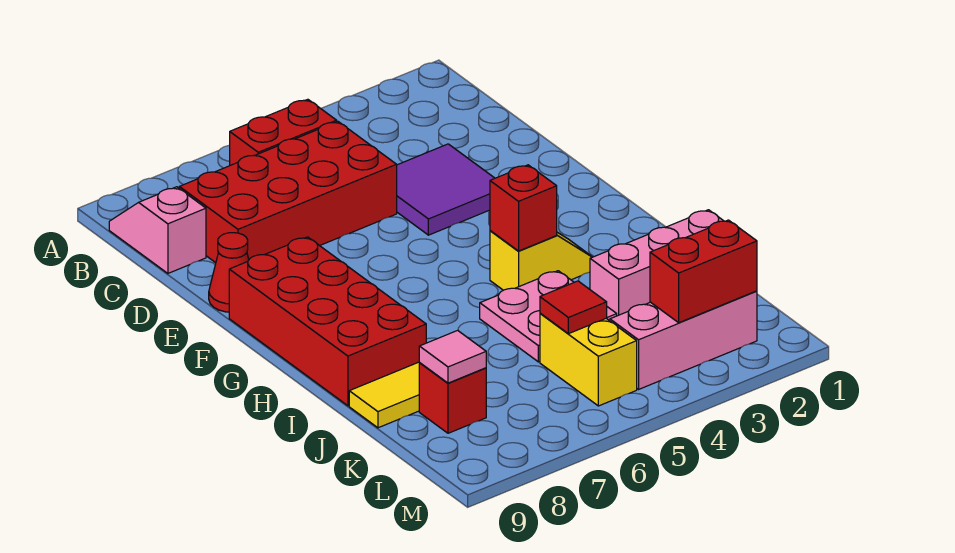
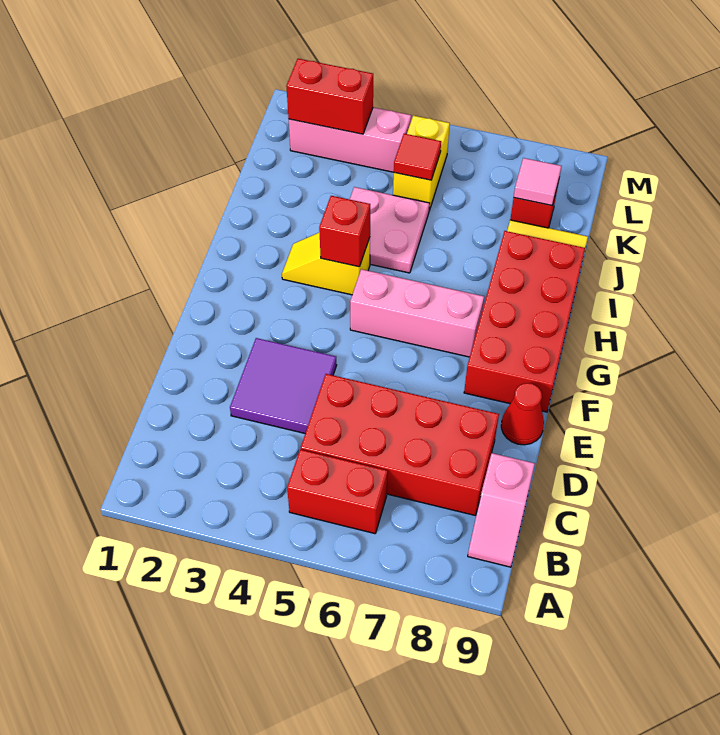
pink 1x3 brick [590,210,723,316] -> pink 1x3 brick moved to [350,269,484,357]

